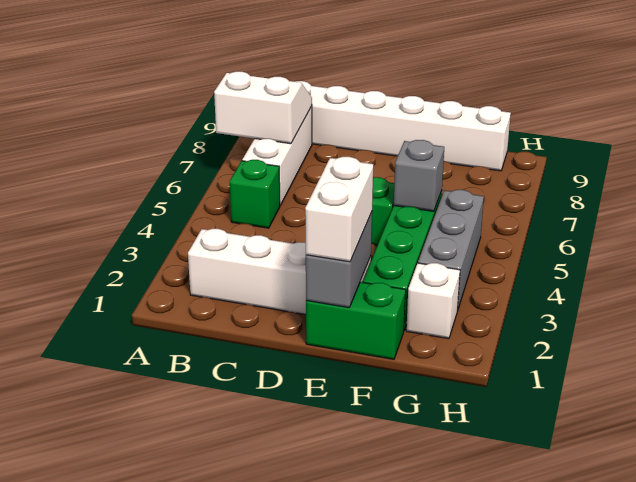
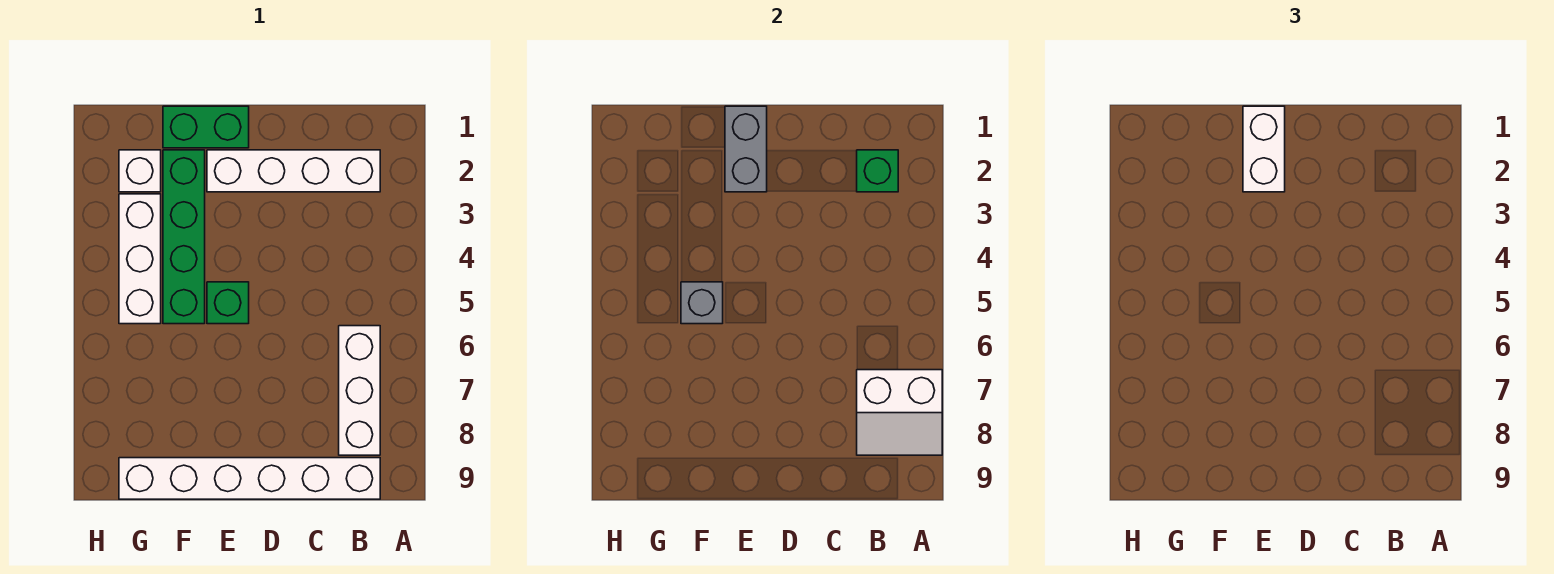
green 1x1 brick [230,160,280,228] -> green 1x1 brick moved to [857,150,898,192]
grey 1x3 brick [418,190,484,311] -> white 1x3 brick [119,194,161,324]

